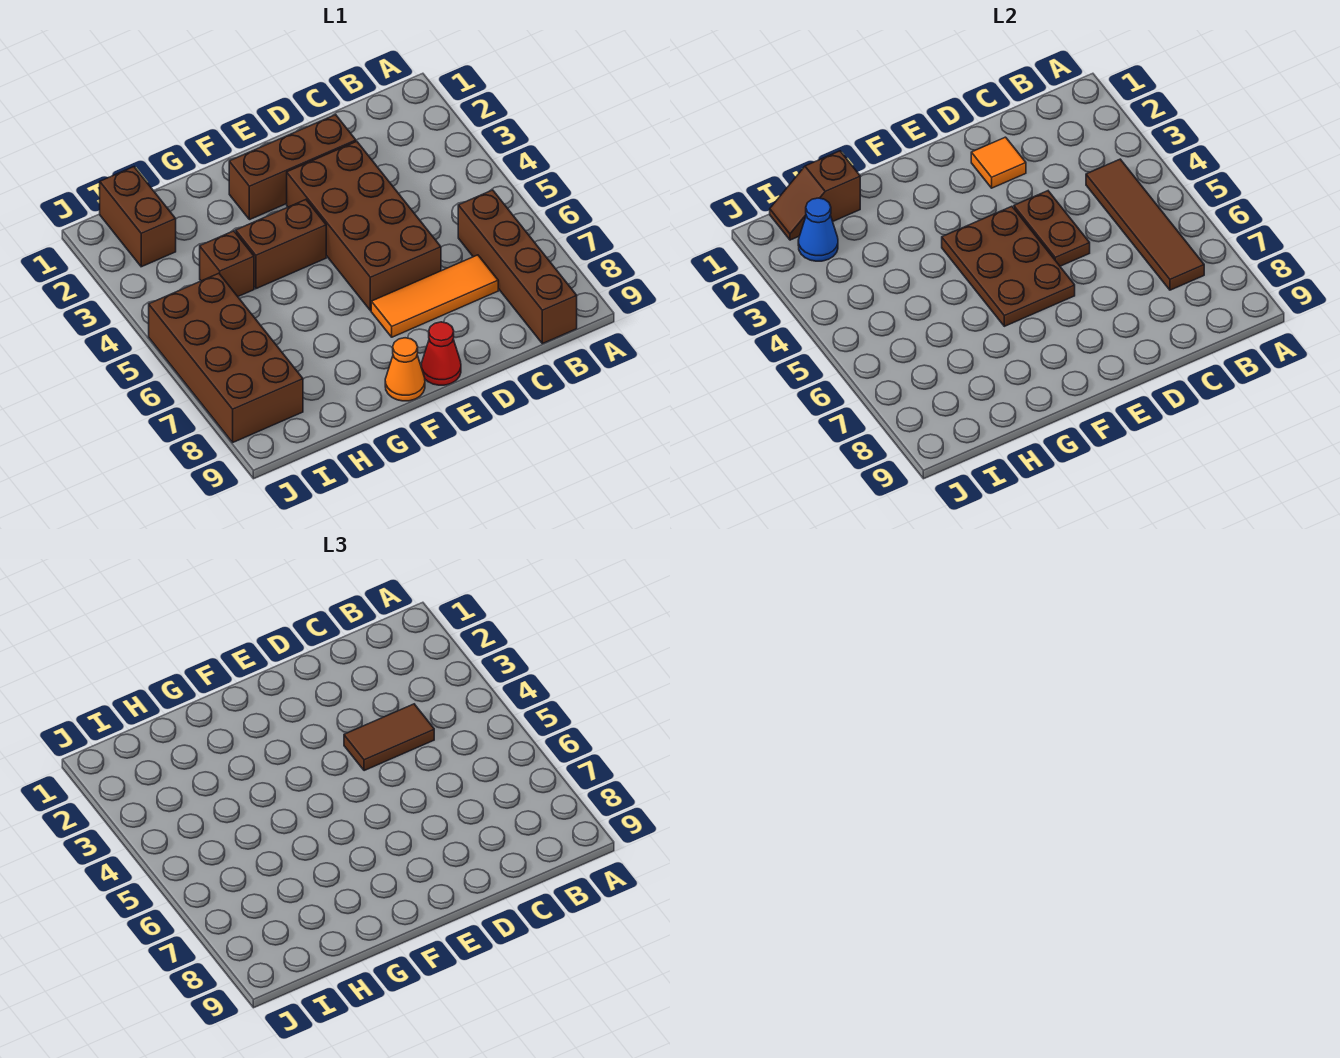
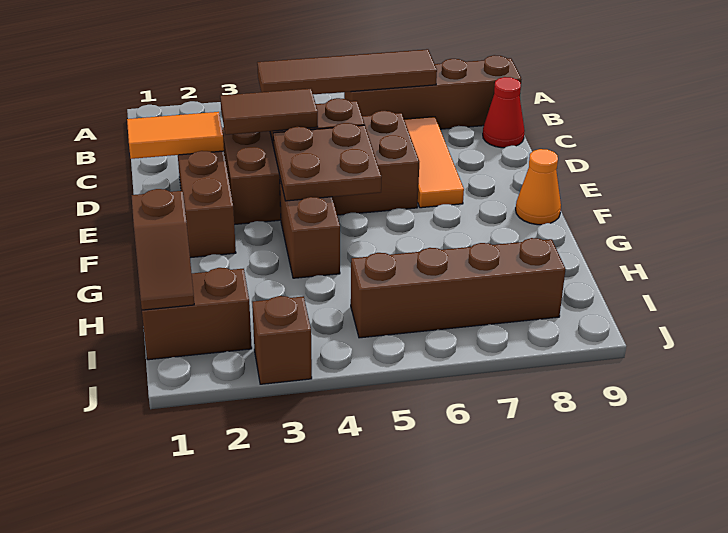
brown 1x2 tile [344,704,434,771] -> brown 1x2 tile turned to [220,88,318,135]
orange 1x1 tile [971,137,1026,188] -> orange 1x2 tile [127,112,224,159]
brown 2x3 plate [942,206,1075,326] -> brown 2x2 plate [273,123,381,201]
red 1x1 cone [421,322,461,385] -> red 1x1 cone moved to [483,77,525,148]
brown 1x1 brick [200,231,254,296] -> brown 1x1 brick moved to [252,296,312,384]
blue 1x1 cone [798,198,838,261] -> none
brown 2x4 brick [149,273,303,442] -> brown 1x4 brick [351,238,566,338]

